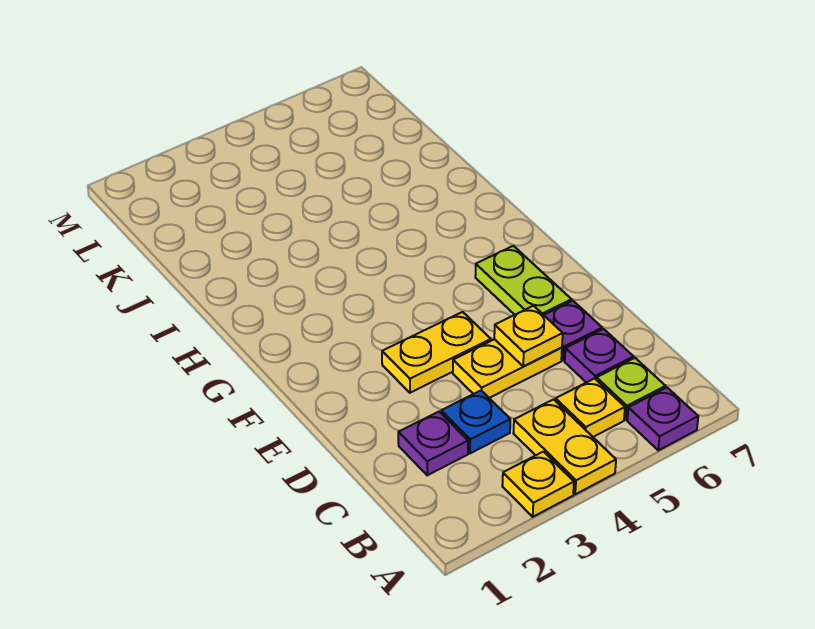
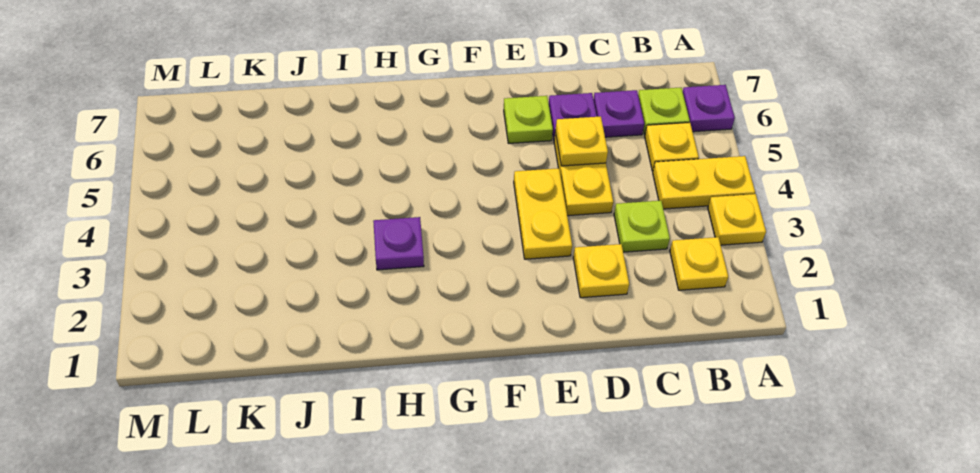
none -> yellow 1x1 plate [670,237,728,290]
purple 1x1 plate [398,412,468,475] -> purple 1x1 plate moved to [373,217,424,270]
blue 1x1 plate [441,391,510,453] -> lime 1x1 plate [614,201,670,252]
none -> yellow 1x1 plate [573,244,629,298]
lime 1x2 plate [475,246,572,315] -> lime 1x1 plate [504,96,553,143]

